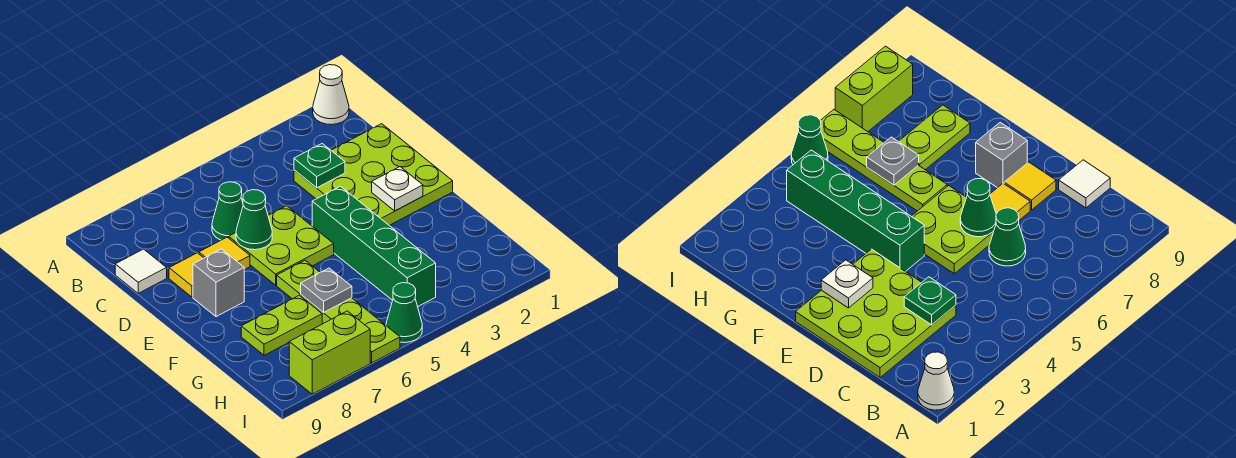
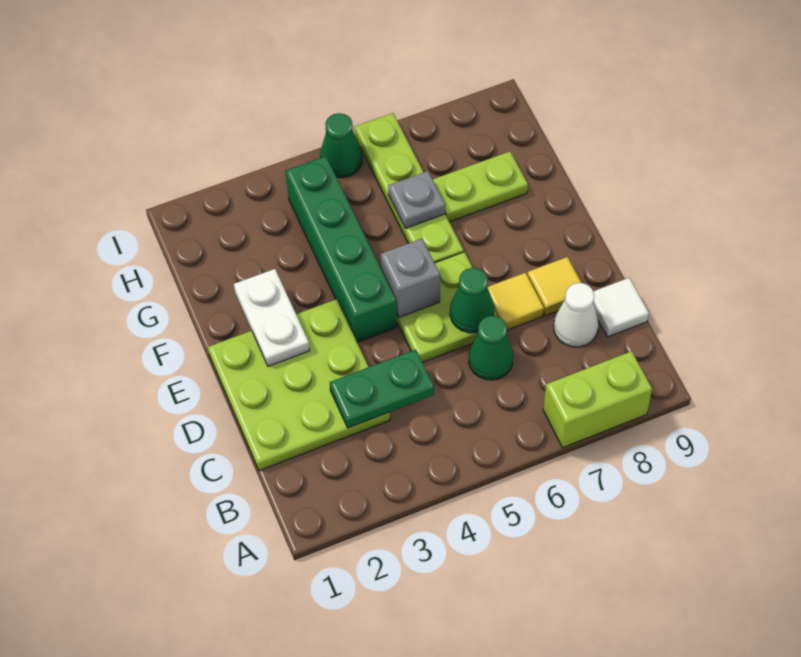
white 1x1 cone [313,65,349,125] -> white 1x1 cone moved to [554,283,598,347]
green 1x1 plate [294,144,345,188] -> green 1x2 plate [330,350,434,428]
white 1x1 plate [372,167,423,211] -> white 1x2 plate [234,269,310,366]
grey 1x1 brick [193,249,244,317] -> grey 1x1 brick moved to [381,238,440,317]
lime 1x2 brick [289,311,370,394] -> lime 1x2 brick moved to [543,351,652,447]

